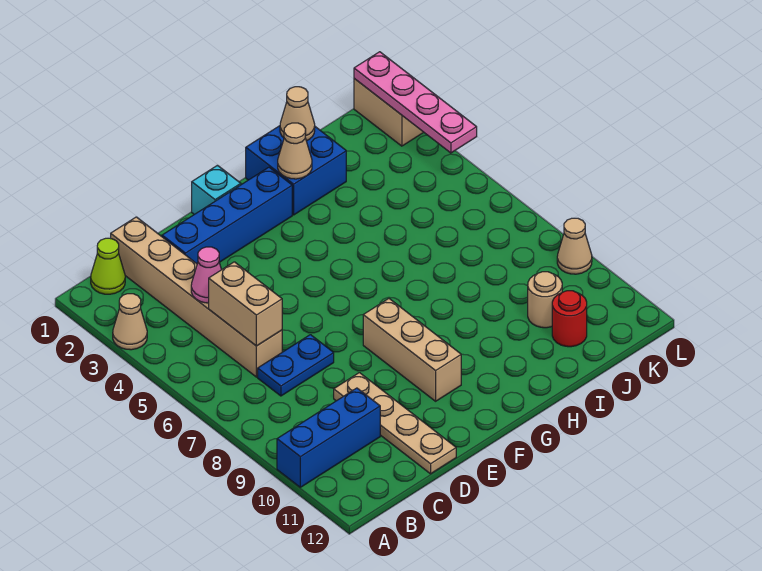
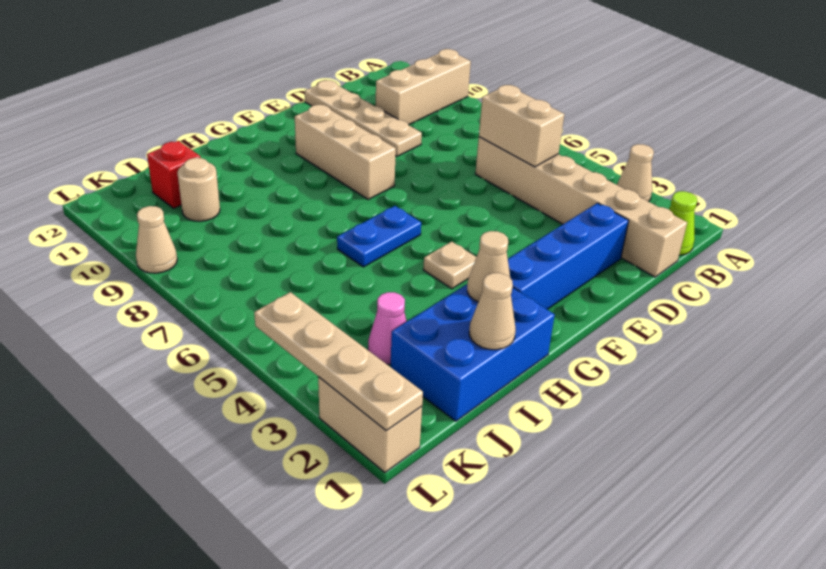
blue 1x3 brick [277,388,380,487] -> tan 1x3 brick [376,49,471,125]
pink 1x1 cone [191,247,221,303] -> pink 1x1 cone moved to [368,292,407,364]
blue 1x2 plate [258,335,334,396] -> blue 1x2 plate moved to [337,206,421,267]
cyan 1x1 brick [192,165,241,214] -> none
none -> tan 1x1 plate [423,241,476,289]
blue 2x2 brick [246,126,346,215] -> blue 2x3 brick [391,284,555,421]
red 1x1 round brick [552,291,587,347] -> red 1x1 brick [147,141,200,208]
pink 1x4 plate [354,52,477,153] -> tan 1x4 plate [254,292,423,430]

